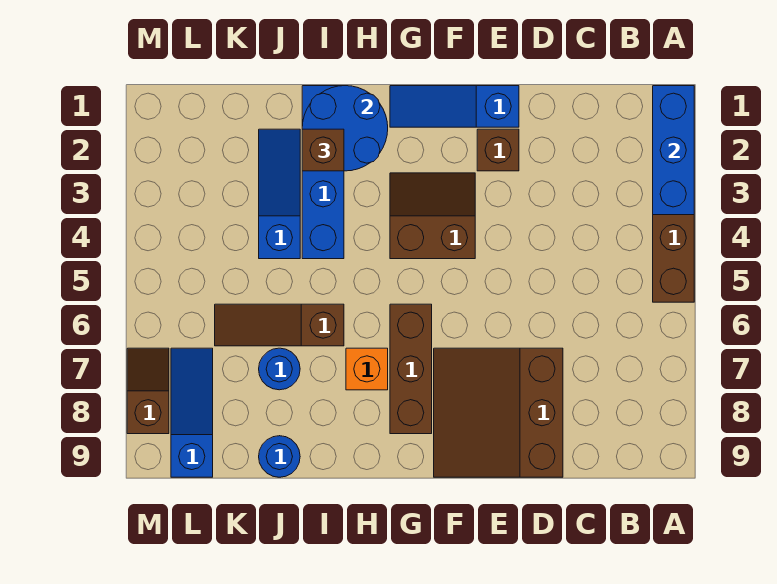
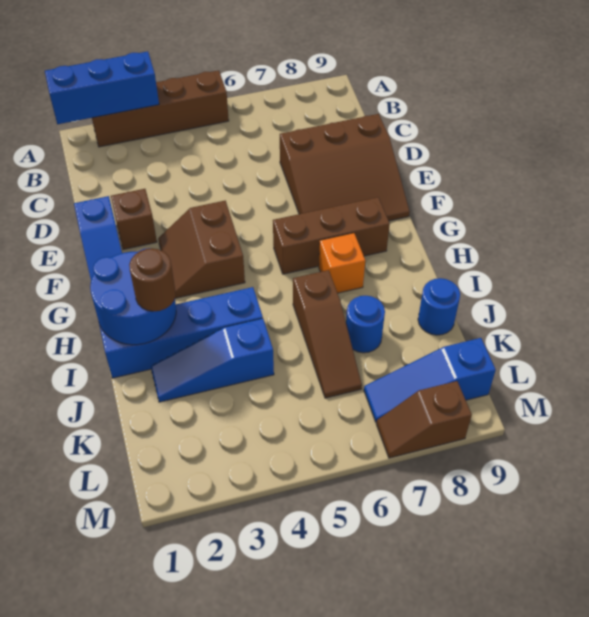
brown 1x1 brick [302,129,344,171] -> brown 1x1 round brick [129,248,176,311]

